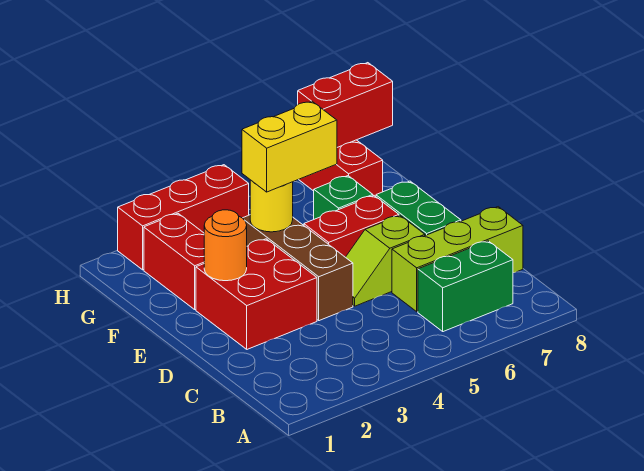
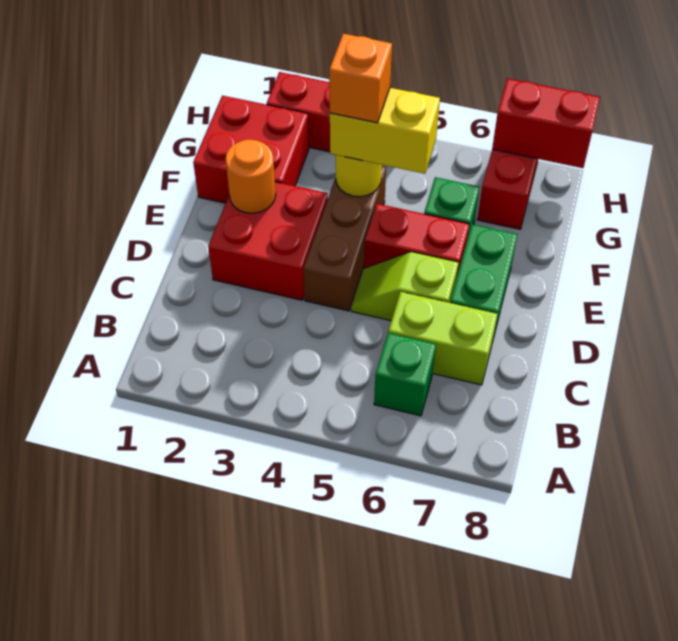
green 1x2 brick [418,241,513,332] -> green 1x1 brick [374,333,436,416]
lime 1x3 brick [392,207,523,312] -> lime 1x2 brick [388,292,497,385]
red 1x2 brick [144,214,204,310] -> red 2x2 brick [193,96,309,203]
none -> orange 1x1 brick [329,34,392,123]

